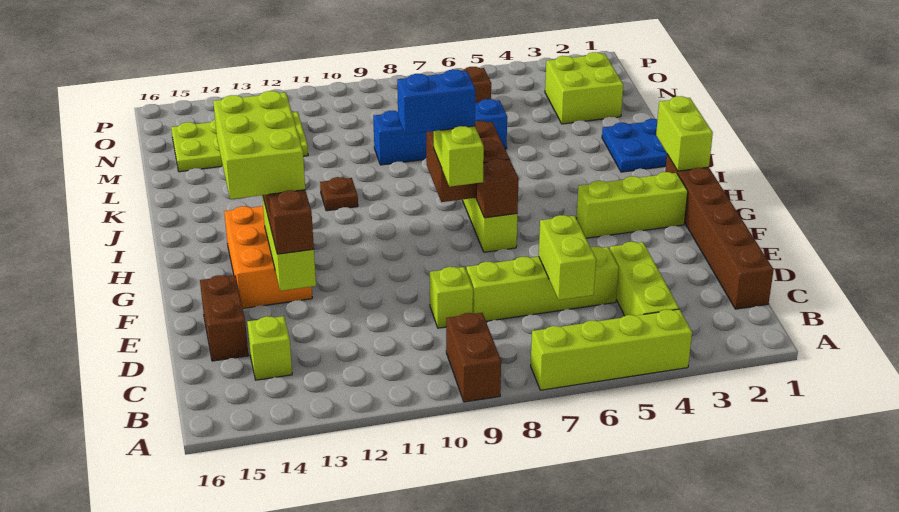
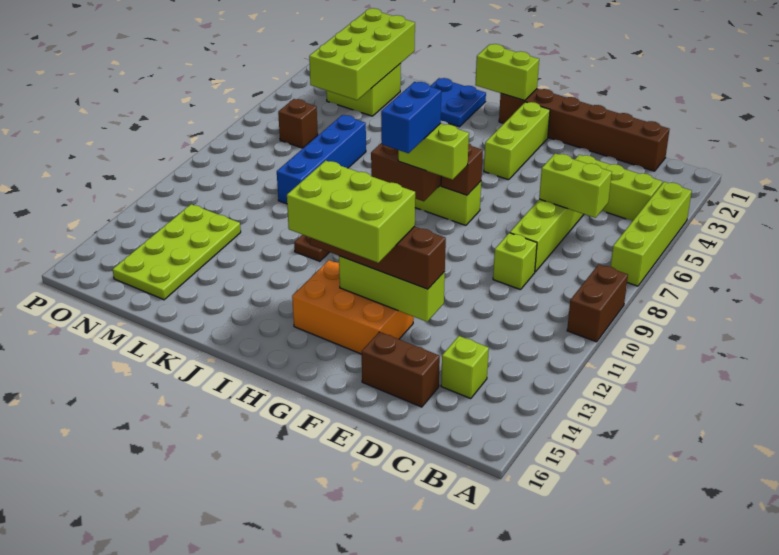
brown 1x2 brick [446,313,501,402] -> brown 1x2 brick turned to [567,264,628,342]
none -> lime 2x4 brick [309,8,415,100]

